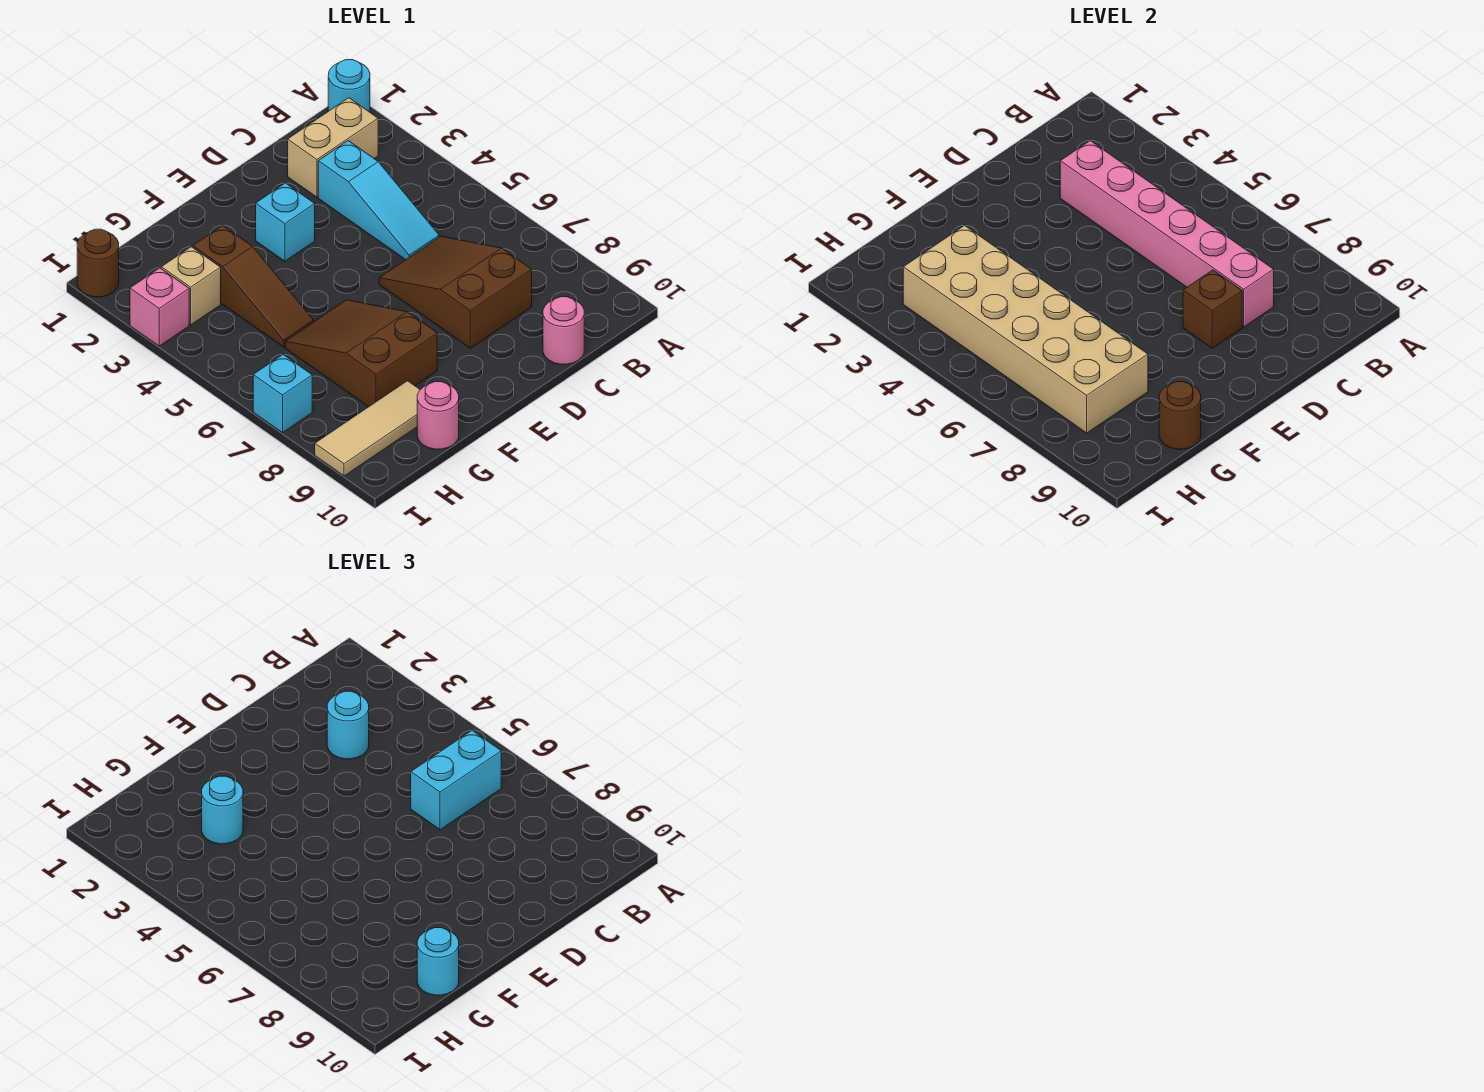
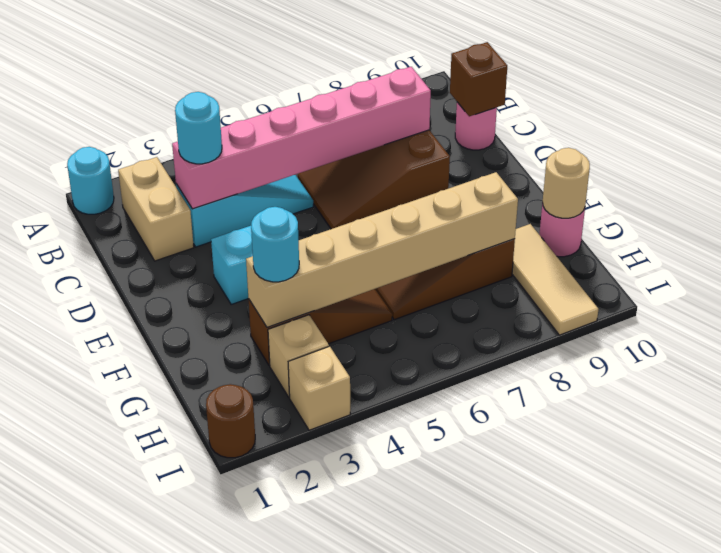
cyan 1x2 brick [411,730,501,830] -> none
brown 1x1 brick [1183,270,1242,348] -> brown 1x1 brick moved to [450,42,507,116]
tan 2x6 brick [903,225,1148,433] -> tan 1x6 brick [246,172,518,327]
brown 1x1 round brick [1159,382,1201,449] -> tan 1x1 round brick [543,148,590,218]
cyan 1x1 round brick [417,928,459,995] -> none
pink 1x1 brick [130,268,189,346] -> tan 1x1 brick [288,346,350,430]
cyan 1x1 brick [253,355,312,433] -> none

